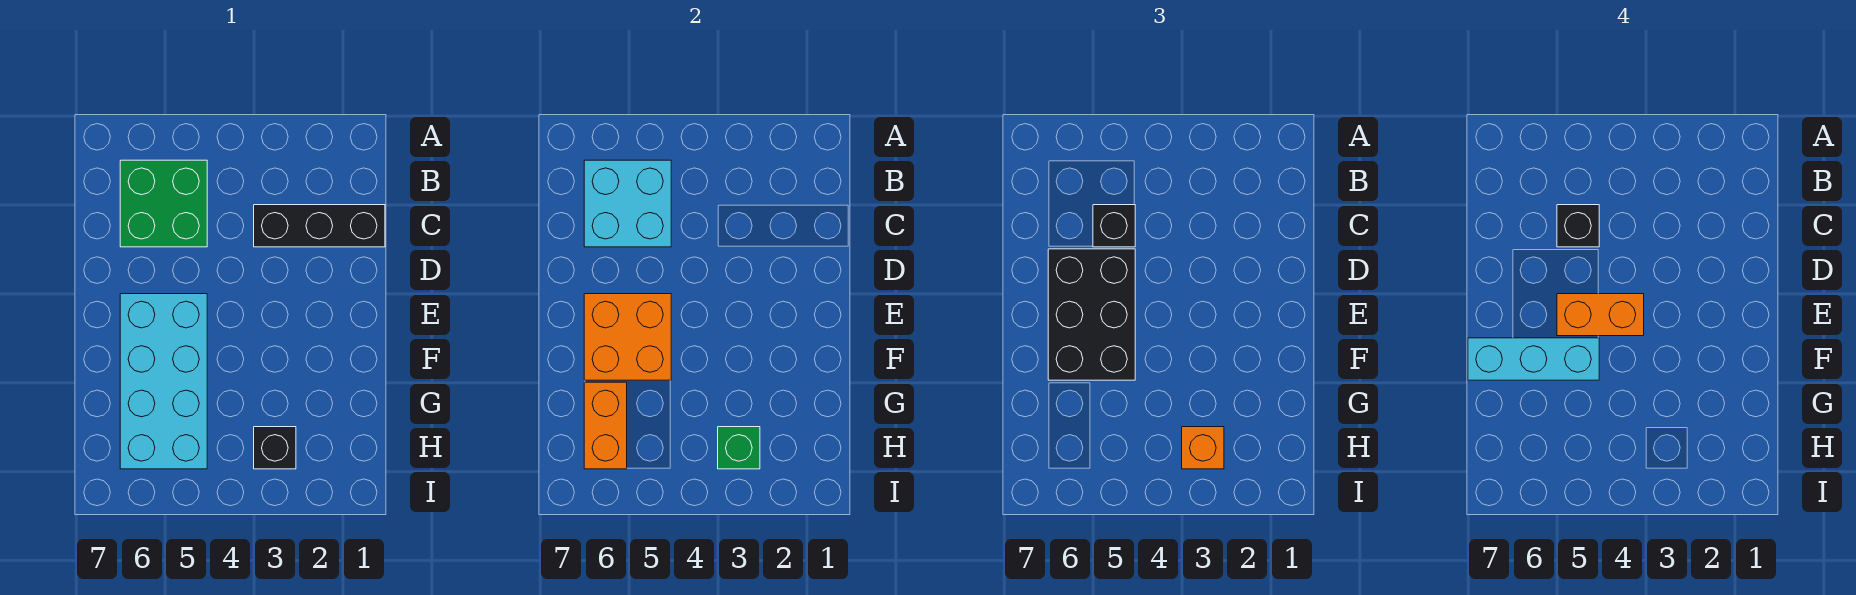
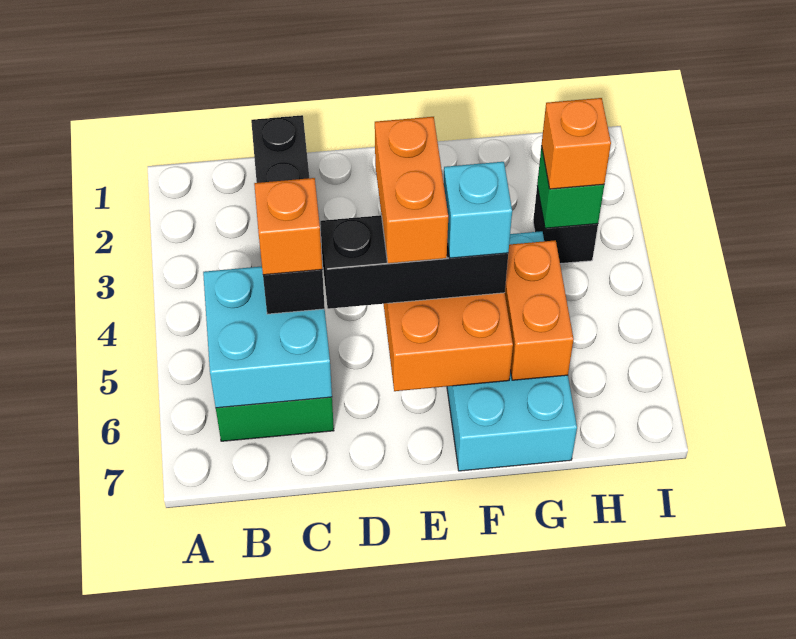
black 1x1 brick [1557,205,1599,247] -> orange 1x1 brick [254,178,322,275]
black 2x3 brick [1048,249,1135,380] -> black 1x3 brick [320,215,508,309]
cyan 2x4 brick [120,294,207,469] -> cyan 2x4 brick turned to [447,231,577,471]
cyan 1x3 brick [1468,338,1599,380] -> cyan 1x1 brick [444,162,512,258]
orange 1x2 brick [584,382,627,469] -> orange 1x2 brick turned to [505,240,574,380]

